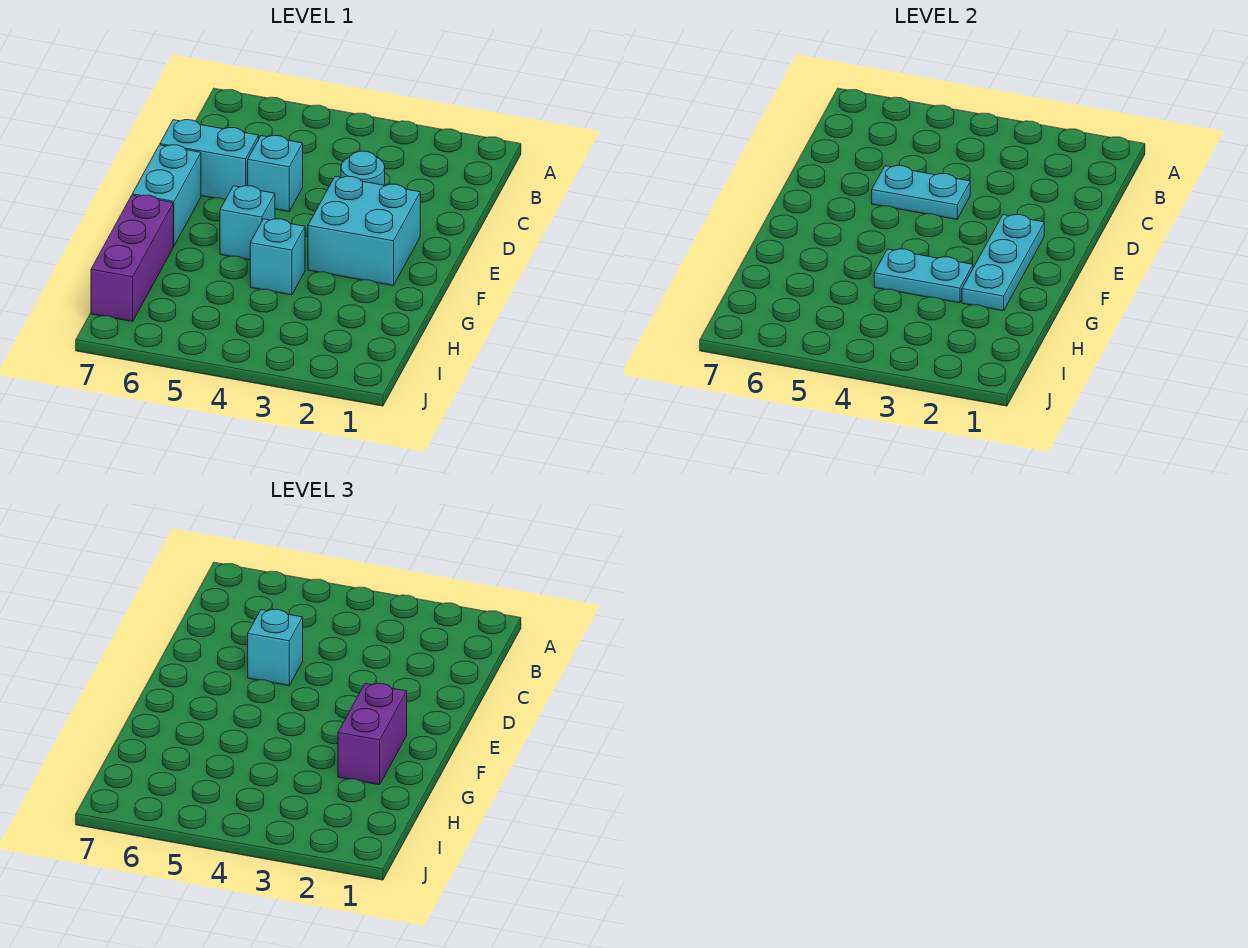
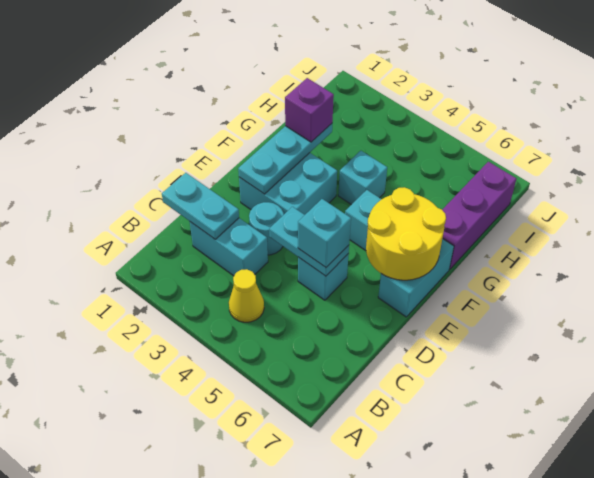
none -> yellow 1x1 cone [229,269,264,322]
cyan 1x2 brick [160,120,259,200] -> cyan 1x2 brick moved to [190,218,268,276]
none -> yellow 2x2 round brick [366,187,446,280]
purple 1x2 brick [338,683,407,785] -> purple 1x1 brick [285,78,334,142]
cyan 1x2 plate [874,249,973,303] -> cyan 1x2 plate moved to [162,173,239,239]

